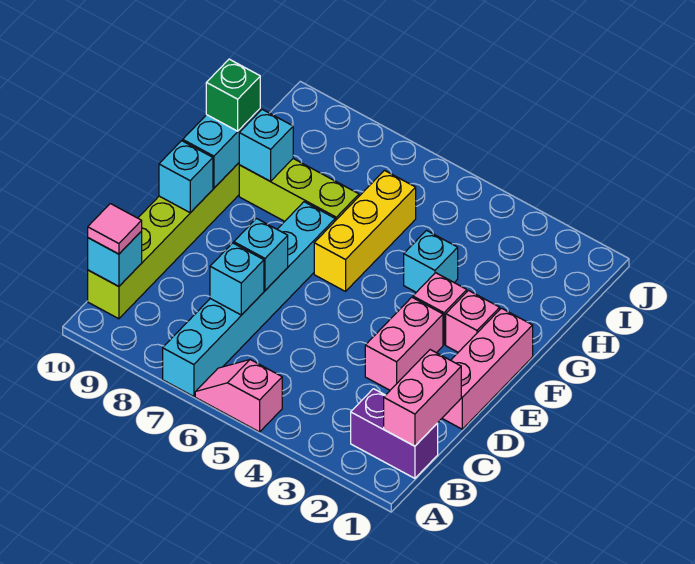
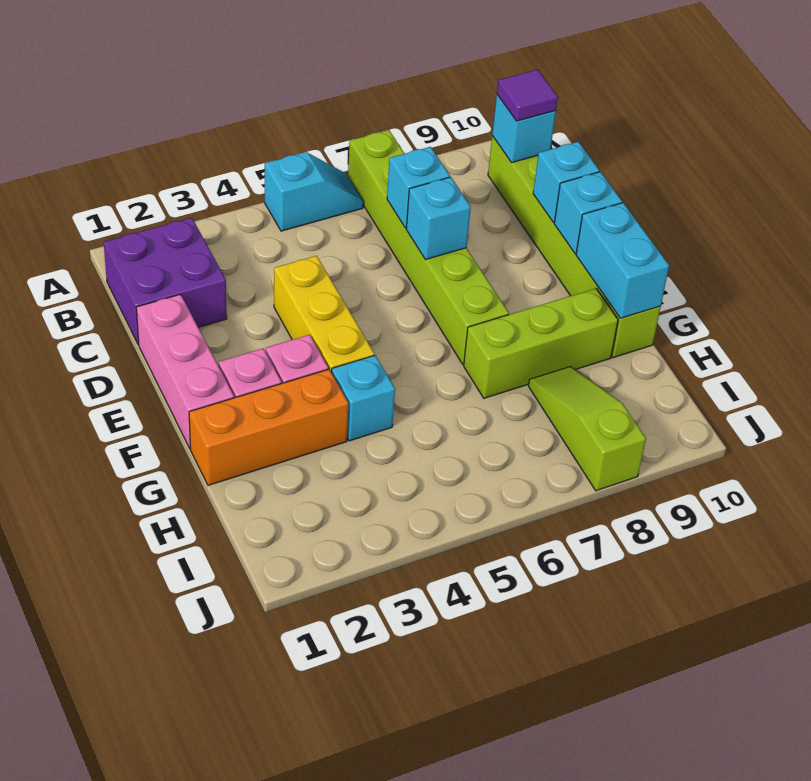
pink 1x2 slope [195,360,282,432] -> cyan 1x2 slope [265,152,363,231]
cyan 1x6 brick [163,202,335,397] -> lime 1x6 brick [348,130,509,364]
purple 1x2 brick [351,389,438,478] -> purple 2x2 brick [104,218,227,345]
pink 1x2 brick [384,350,461,446] -> none
pink 1x1 tile [88,204,142,254] -> purple 1x1 tile [497,70,558,121]
pink 1x2 brick [365,297,443,390] -> none
yellow 1x3 brick [314,170,416,291] -> yellow 1x3 brick moved to [274,256,374,371]
none -> orange 1x3 brick [189,369,348,485]
cyan 1x1 brick [239,109,293,181] -> cyan 1x1 brick moved to [533,142,599,222]
green 1x1 brick [206,59,260,131] -> none
none -> lime 1x3 slope [529,367,646,491]

